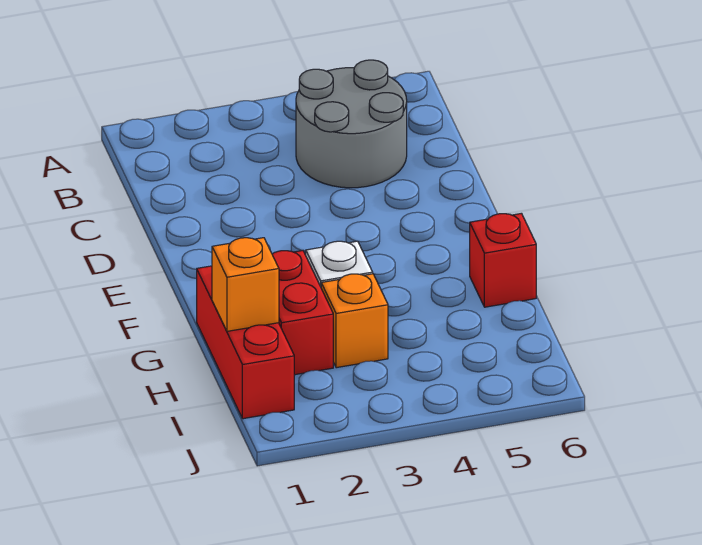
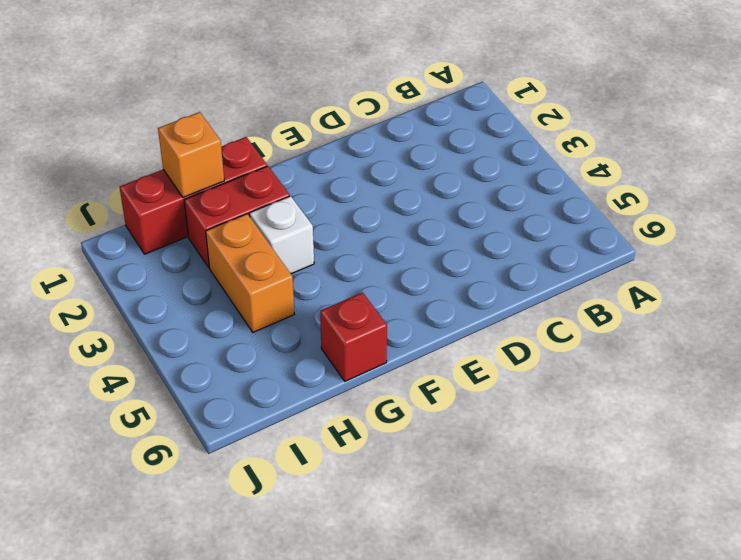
grey 2x2 round brick [296,60,407,188] -> none
orange 1x1 brick [321,274,388,368] -> orange 1x2 brick [206,214,294,332]

